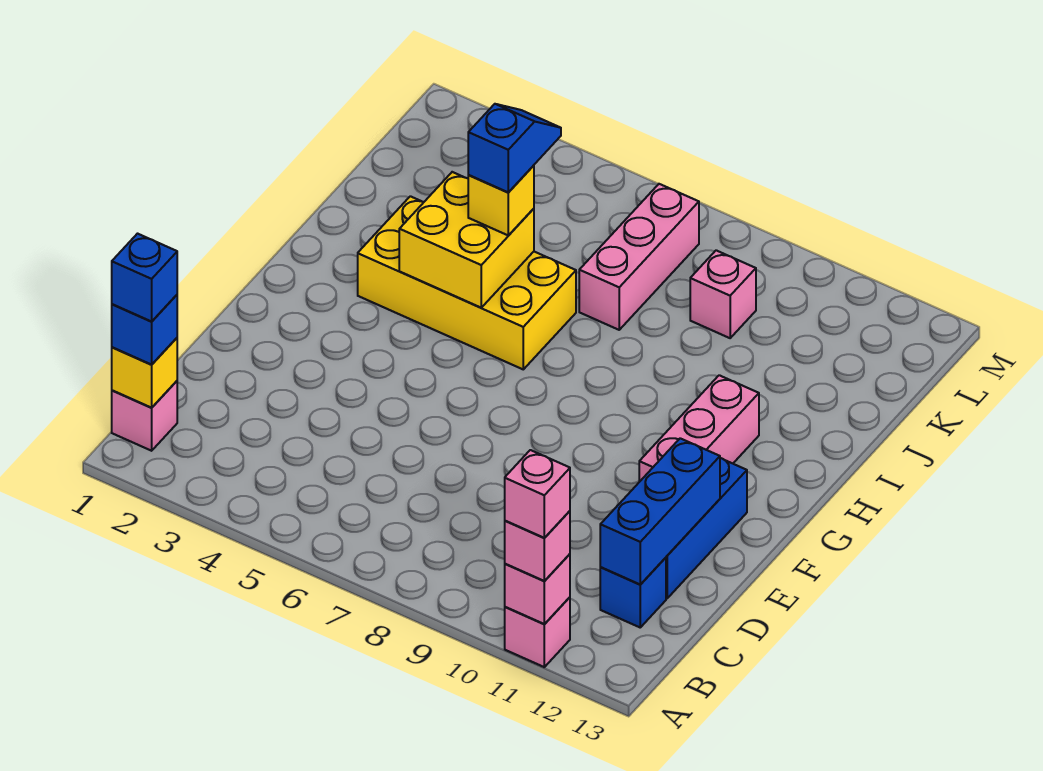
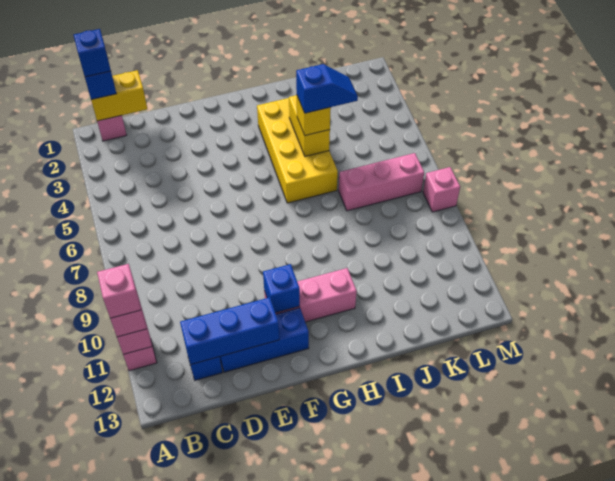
yellow 1x1 brick [112,338,177,408] -> yellow 1x2 brick [91,70,147,121]
none -> blue 1x1 brick [263,264,300,313]
yellow 2x2 brick [399,172,534,307] -> yellow 1x2 brick [289,95,330,156]
pink 1x1 brick [690,250,756,338] -> pink 1x1 brick moved to [423,167,460,212]

